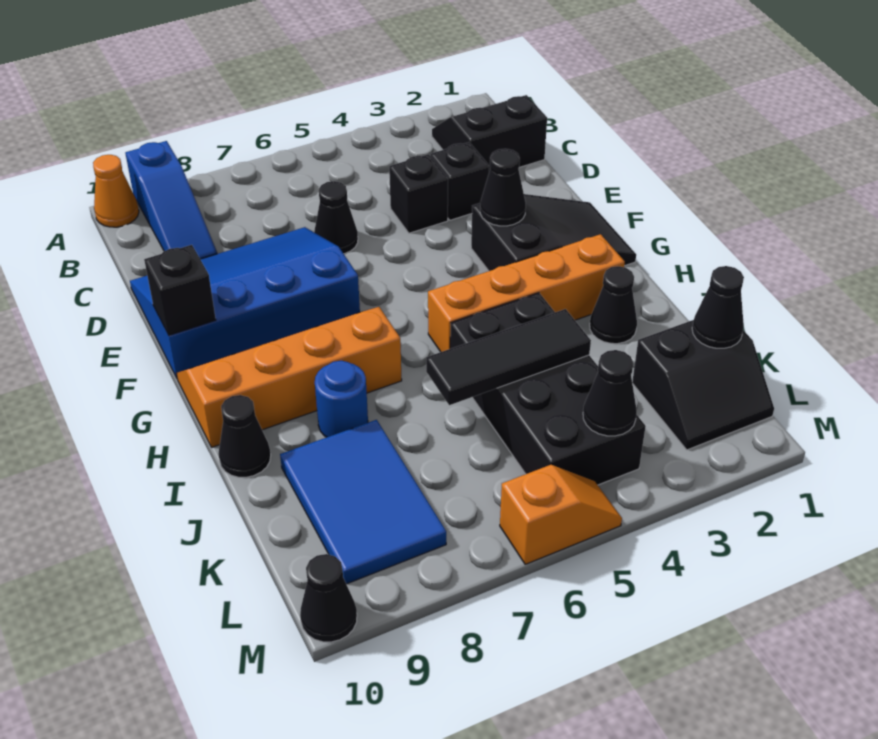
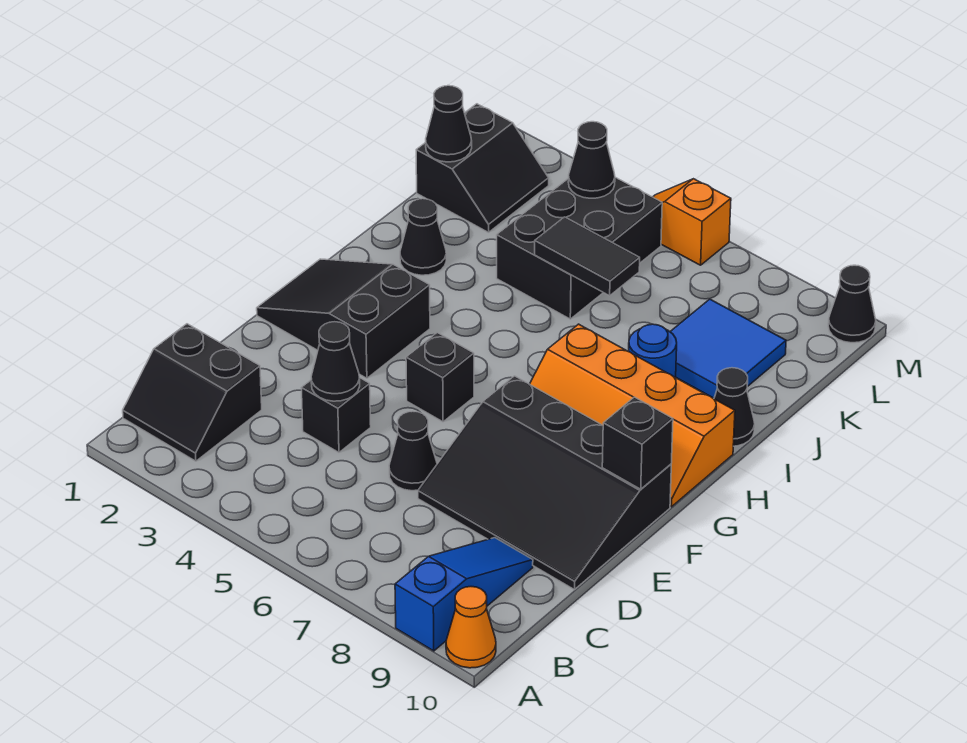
black 1x1 brick [431,142,489,220] -> black 1x1 brick moved to [406,333,474,422]
blue 3x4 slope [130,227,360,378] -> black 3x4 slope [418,376,671,590]
black 1x1 cone [480,149,526,226] -> black 1x1 cone moved to [311,322,360,401]
orange 1x4 brick [428,234,625,352] -> none
black 2x4 brick [450,293,646,485] -> black 2x3 brick [497,177,662,319]
black 1x3 tile [426,309,591,405] -> black 1x2 tile [535,217,640,296]
blue 2x3 tile [280,420,446,584] -> blue 2x2 tile [670,299,786,398]
black 2x2 slope [632,320,774,450] -> black 2x2 slope turned to [416,104,549,232]

